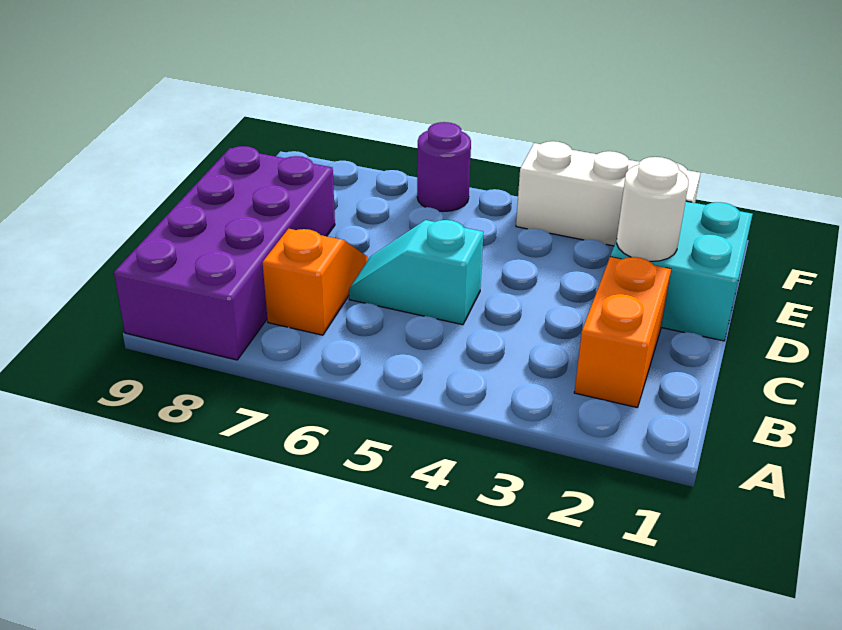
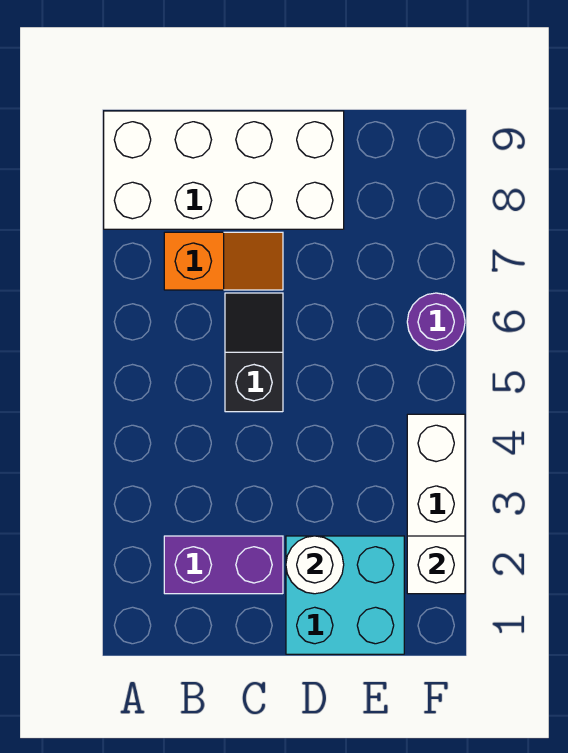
purple 2x4 brick [114,146,335,360] -> white 2x4 brick [104,111,344,229]
orange 1x2 brick [574,257,671,407] -> purple 1x2 brick [164,536,283,594]
cyan 1x2 slope [349,220,483,325] -> black 1x2 slope [225,293,283,412]
none -> white 1x1 brick [407,536,465,594]

